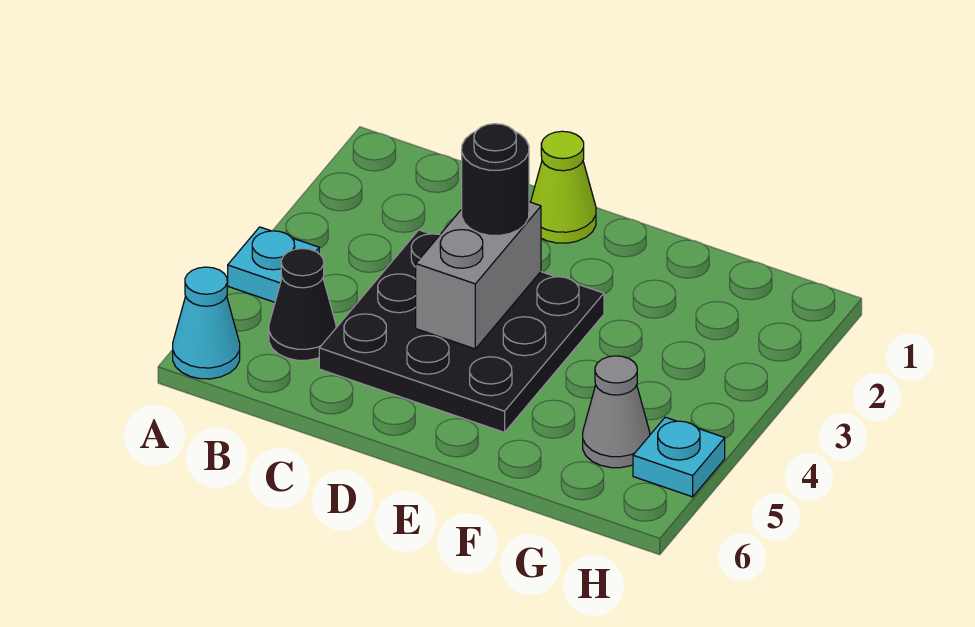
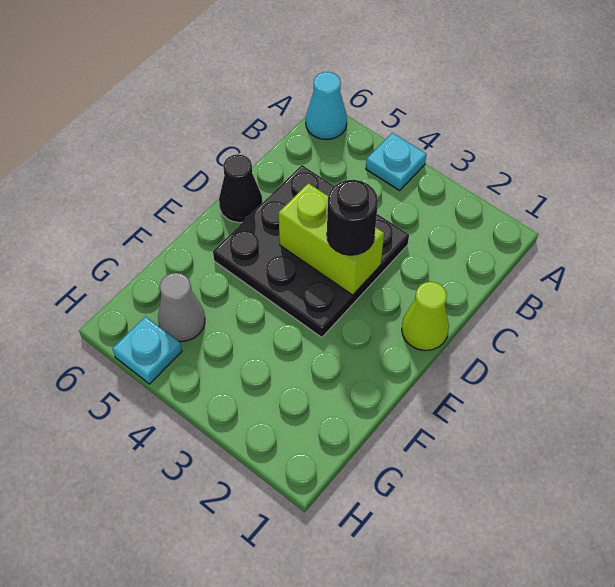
black 1x1 cone [269,249,336,360] -> black 1x1 cone moved to [219,154,262,223]
grey 1x2 brick [416,202,541,349] -> lime 1x2 brick [279,183,384,295]

